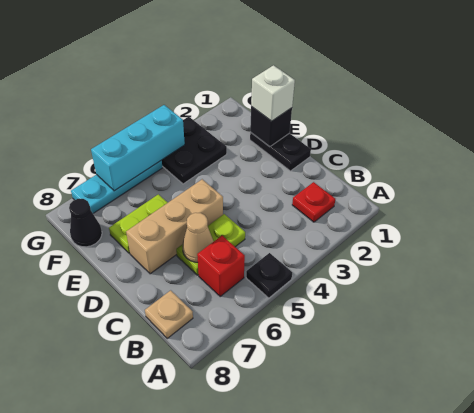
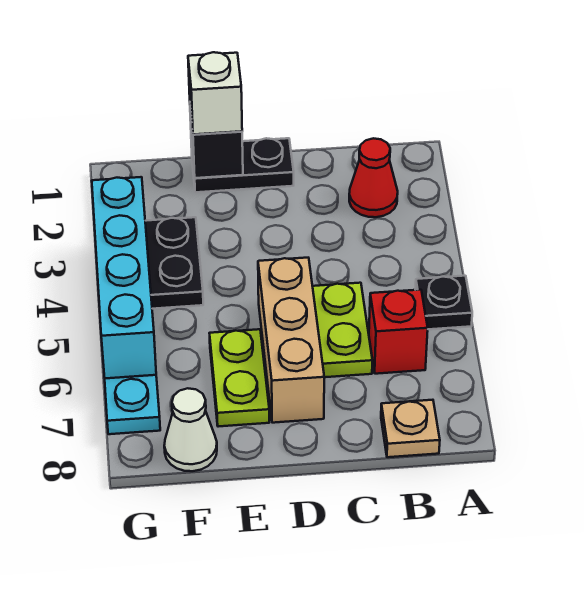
red 1x1 plate [292,182,335,222] -> red 1x1 cone [349,138,398,217]
tan 1x1 cone [182,213,214,262] -> none
black 1x1 cone [69,199,102,247] -> white 1x1 cone [164,388,217,471]
cyan 1x3 brick [91,105,185,191] -> cyan 1x4 brick [92,177,156,378]

